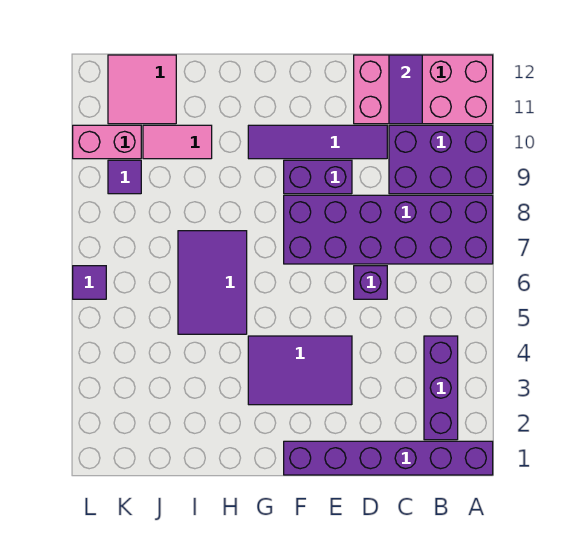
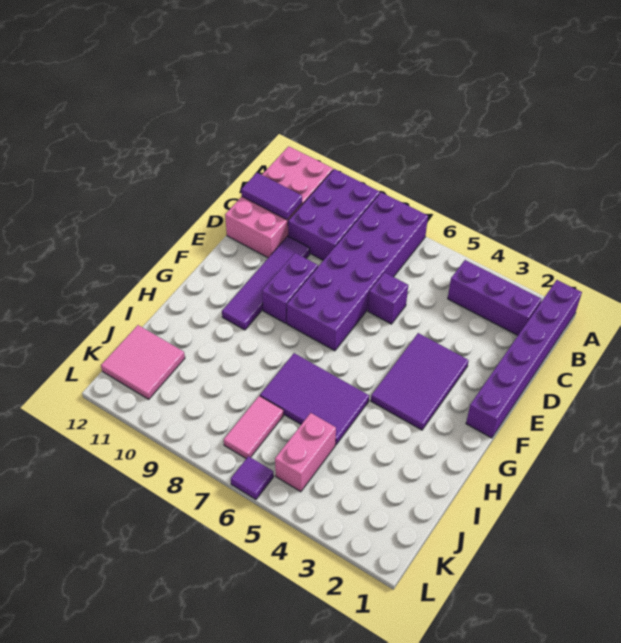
pink 1x2 tile [143,125,212,159] -> pink 1x2 tile moved to [224,396,284,458]
purple 1x1 tile [108,160,141,194] -> none
pink 1x2 brick [73,125,141,159] -> pink 1x2 brick moved to [275,413,336,492]

